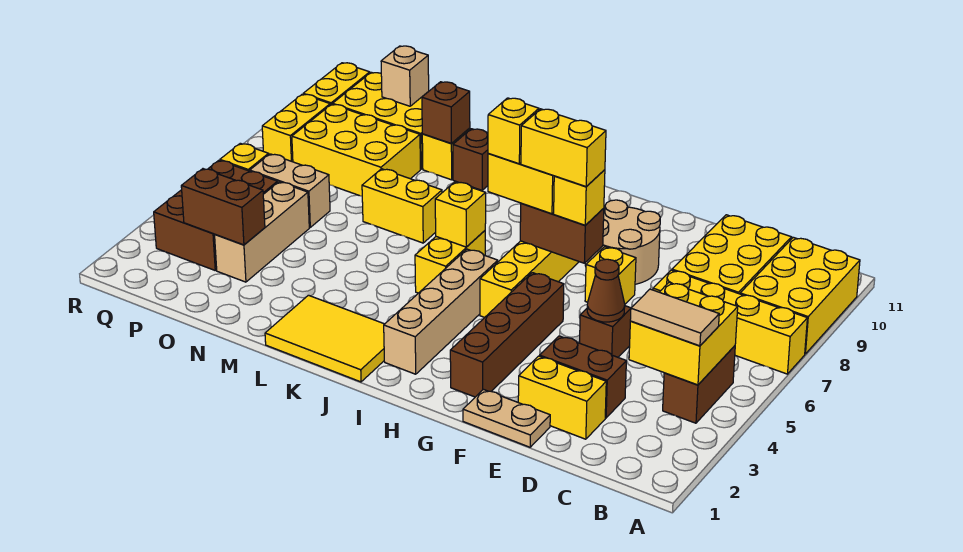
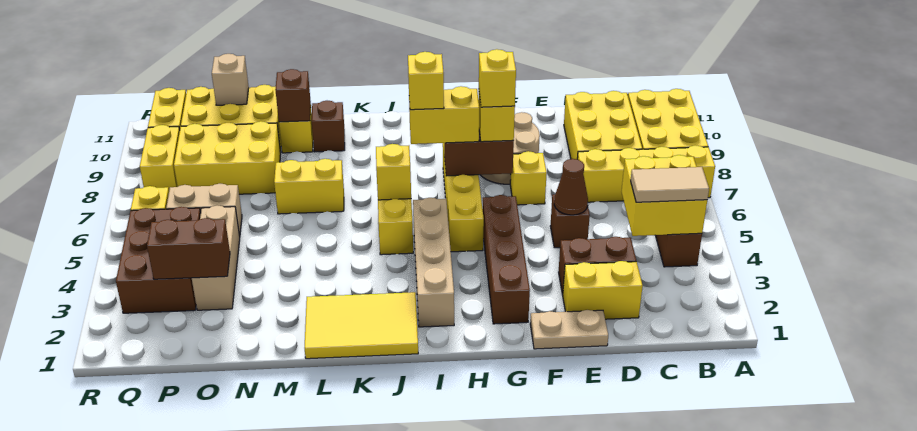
yellow 1x2 brick [521,109,606,187] -> yellow 1x1 brick [479,49,516,107]

